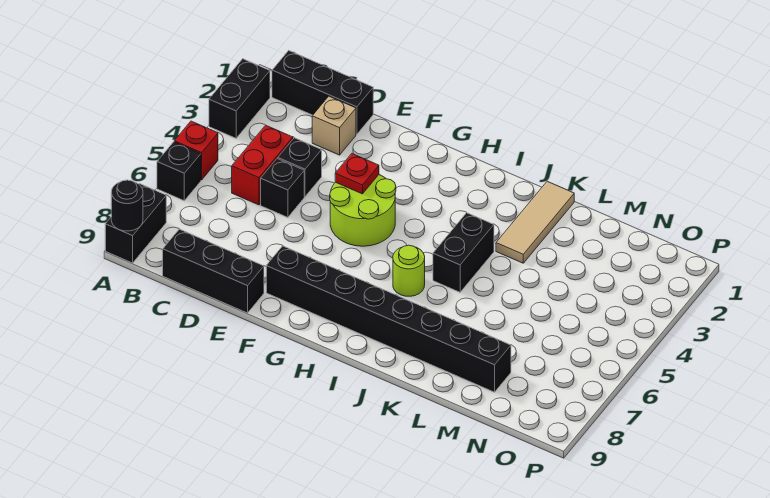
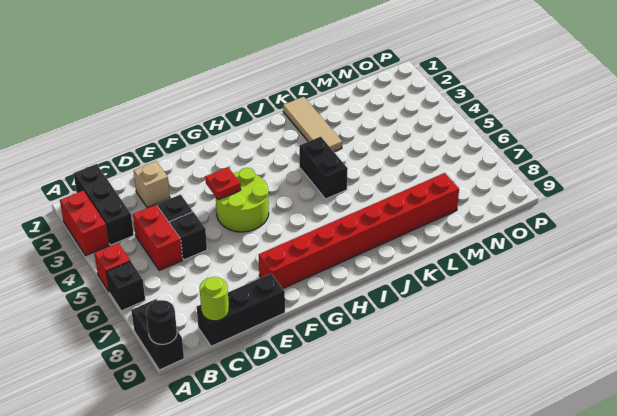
black 1x2 brick [209,59,270,138] -> red 1x2 brick [60,191,109,255]
black 1x3 brick [272,50,373,134] -> black 1x3 brick turned to [73,164,134,245]
black 1x8 brick [266,246,511,392] -> red 1x8 brick [259,173,459,288]
lime 1x1 round brick [393,245,425,296] -> lime 1x1 round brick moved to [200,277,229,321]

